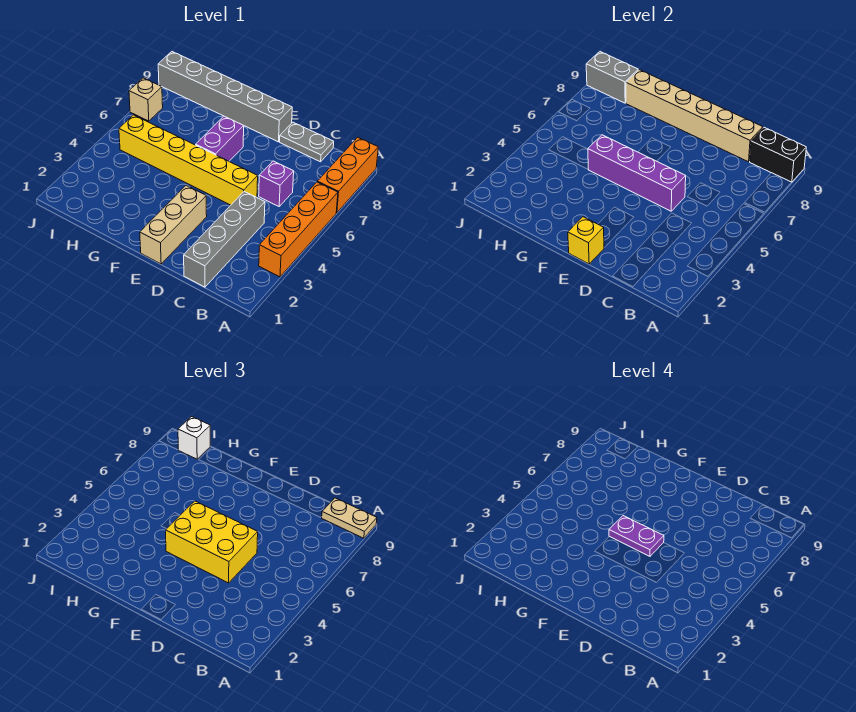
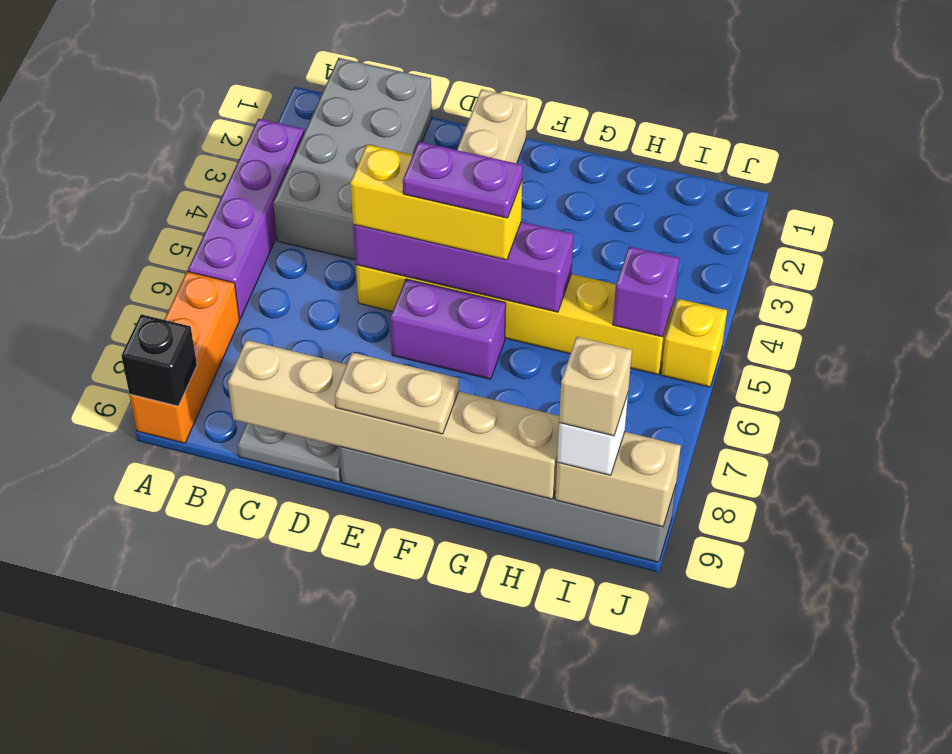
orange 1x4 brick [259,182,338,277] -> purple 1x4 brick [188,119,304,319]
black 1x2 brick [750,127,806,182] -> black 1x1 brick [121,314,197,406]
tan 1x2 plate [321,498,377,538] -> tan 1x2 plate moved to [335,352,459,434]
grey 1x4 brick [184,192,265,287] -> grey 2x4 brick [273,58,432,260]
purple 1x1 brick [259,161,294,206] -> purple 1x1 brick moved to [613,246,679,337]
yellow 2x3 brick [165,501,258,583] -> yellow 1x3 brick [350,144,522,260]
yellow 1x1 brick [568,217,604,264] -> yellow 1x1 brick moved to [661,299,727,387]
purple 1x2 brick [196,116,244,161] -> purple 1x2 brick turned to [390,279,506,379]
grey 1x2 brick [586,52,638,103] -> tan 1x2 brick [555,432,681,527]
tan 1x1 brick [129,78,163,121] -> tan 1x1 brick moved to [559,337,632,436]

